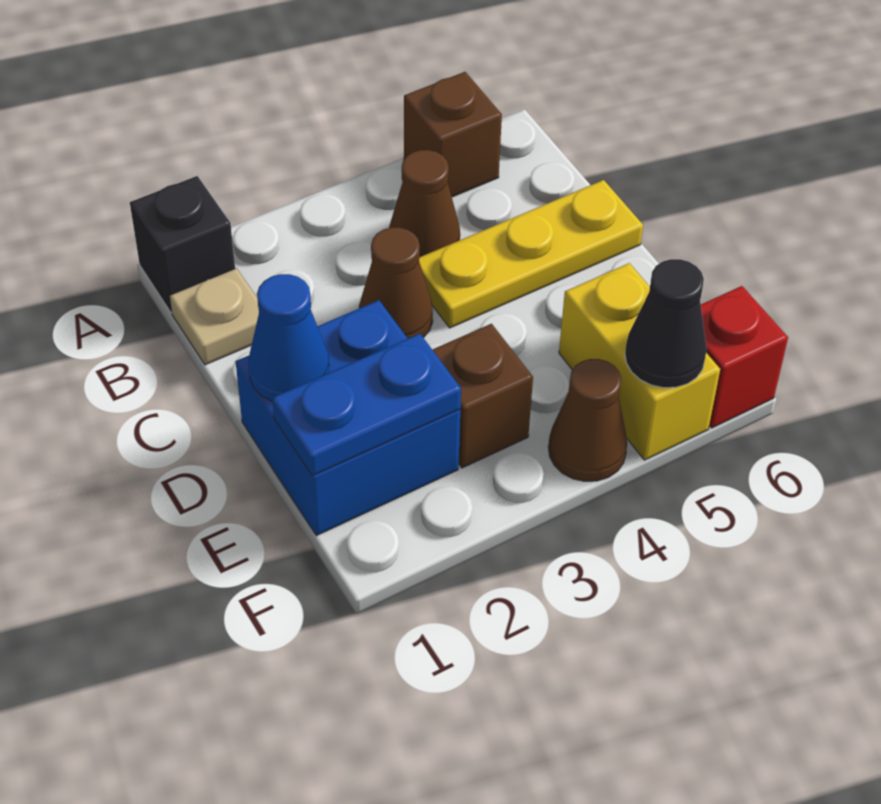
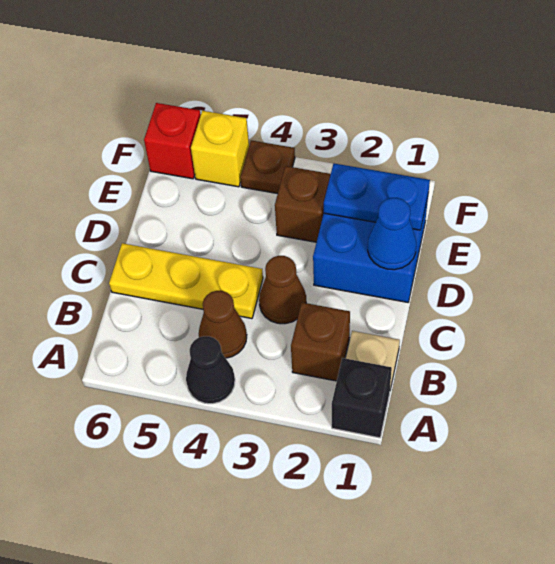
brown 1x1 brick [404,72,502,197] -> brown 1x1 brick moved to [291,303,350,381]
yellow 1x2 brick [559,263,720,460] -> yellow 1x1 brick [191,111,249,187]
brown 1x1 cone [548,359,627,481] -> brown 1x1 plate [240,140,295,194]
black 1x1 cone [625,259,707,388] -> black 1x1 cone moved to [186,336,235,404]

